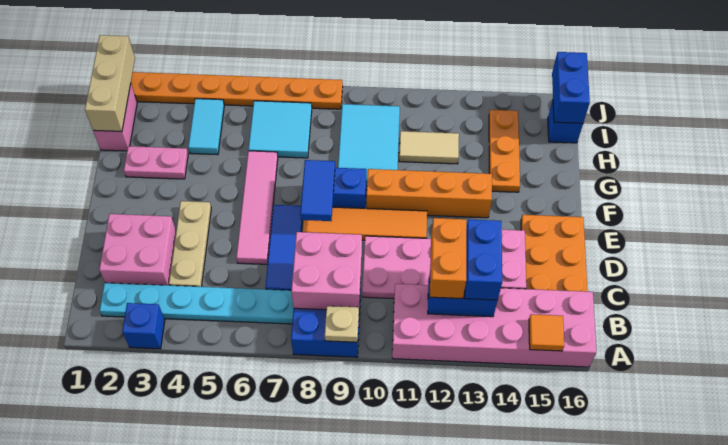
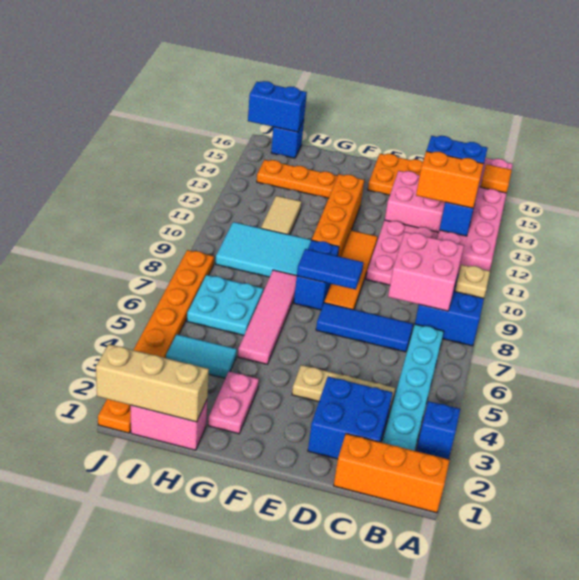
none -> orange 1x3 brick [334,434,449,513]
pink 2x2 brick [99,214,176,285] -> blue 2x2 brick [308,377,392,459]
pink 1x4 tile [236,151,278,264] -> pink 1x4 tile turned to [238,270,297,364]
cyan 2x2 tile [248,101,312,158] -> cyan 2x2 plate [187,275,263,335]

